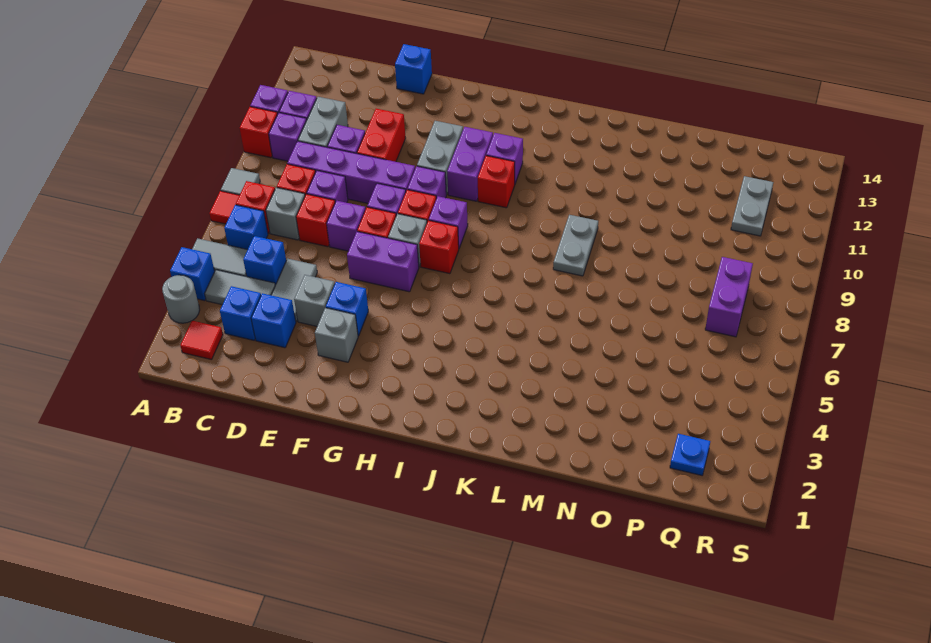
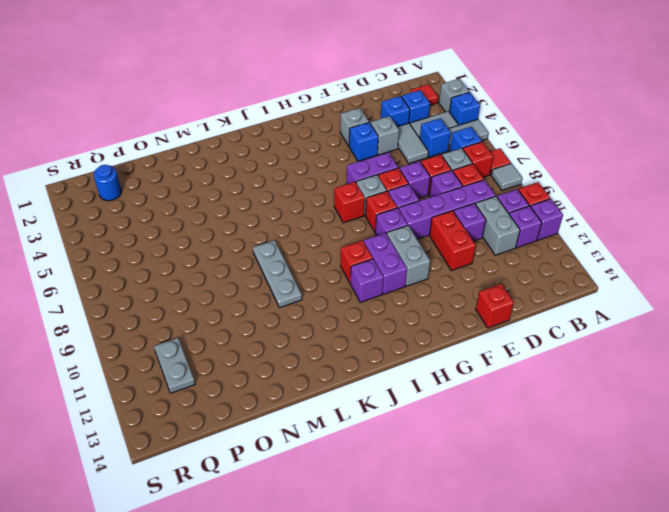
grey 1x1 round brick [162,275,200,323] -> grey 1x1 brick [439,79,469,112]
blue 1x1 brick [395,44,432,94] -> red 1x1 brick [476,284,514,328]
purple 1x1 brick [429,196,468,248] -> none
grey 1x2 plate [553,215,598,276] -> grey 1x3 plate [253,240,302,308]
blue 1x1 plate [670,434,710,475] -> blue 1x1 round brick [94,165,122,201]
purple 1x2 brick [705,257,753,337] -> none

